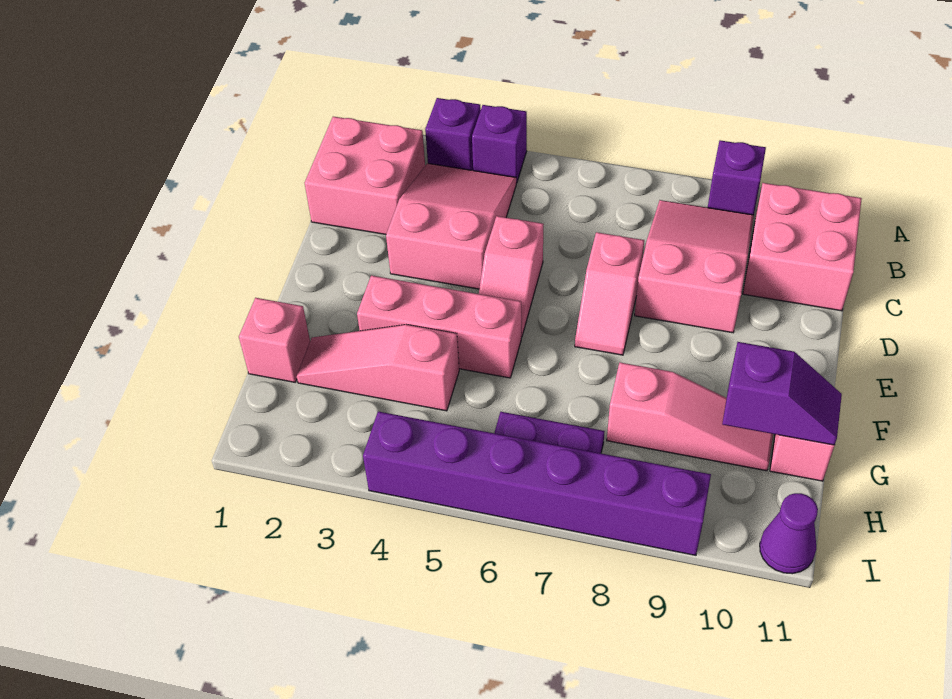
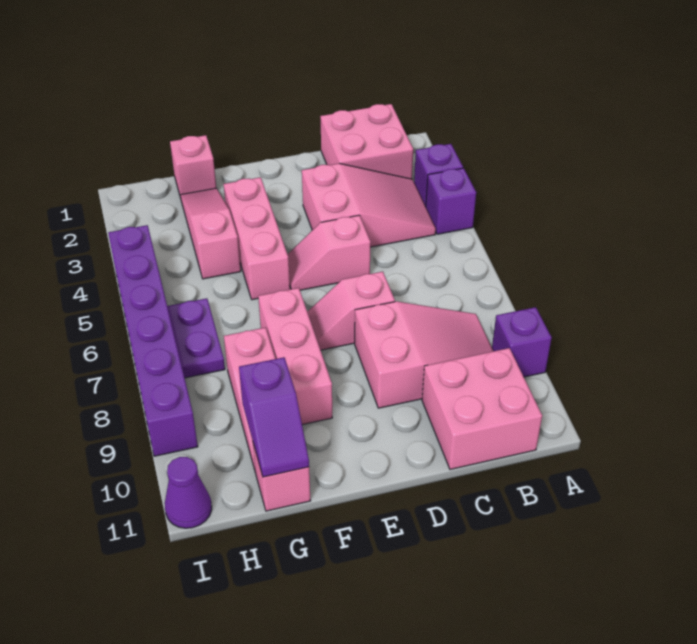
none -> pink 1x3 brick [258,288,332,425]

